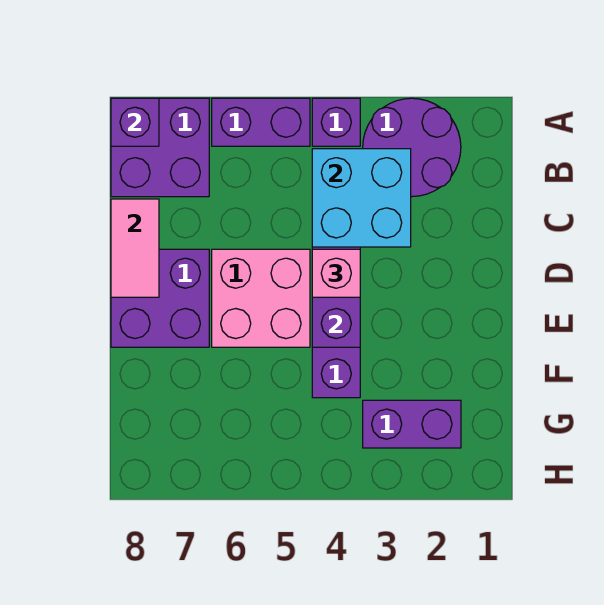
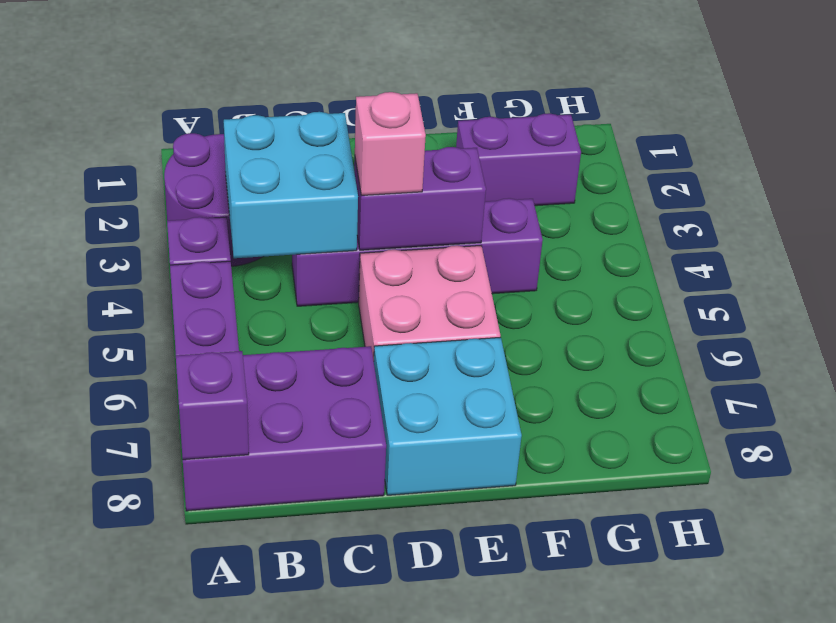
purple 2x2 brick [111,98,209,197] -> purple 2x3 brick [183,346,386,511]
pink 1x2 tile [111,199,159,297] -> none
purple 2x2 brick [111,249,209,347] -> cyan 2x2 brick [374,337,522,495]
purple 1x2 brick [363,400,461,448] -> purple 1x2 brick turned to [456,113,581,206]

